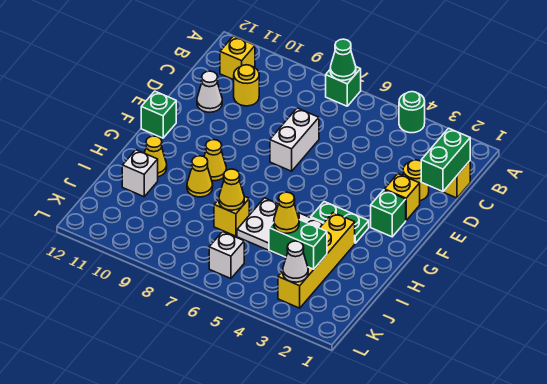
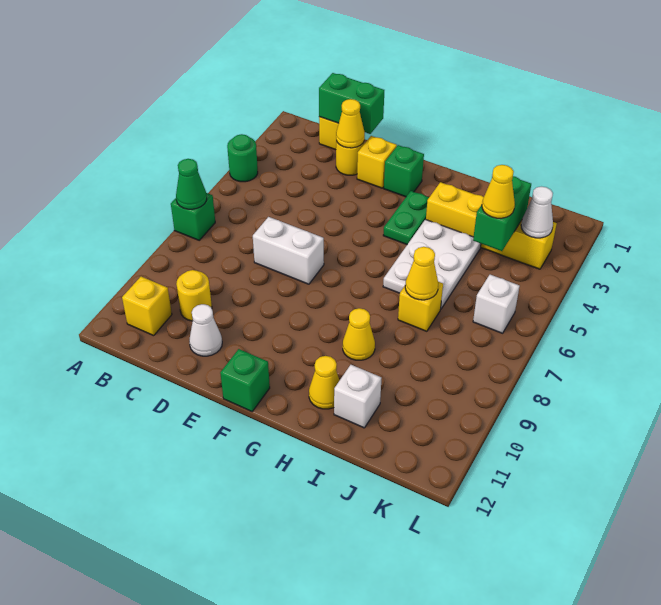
yellow 1x1 cone [204,140,226,181] -> yellow 1x1 cone moved to [336,99,365,148]

